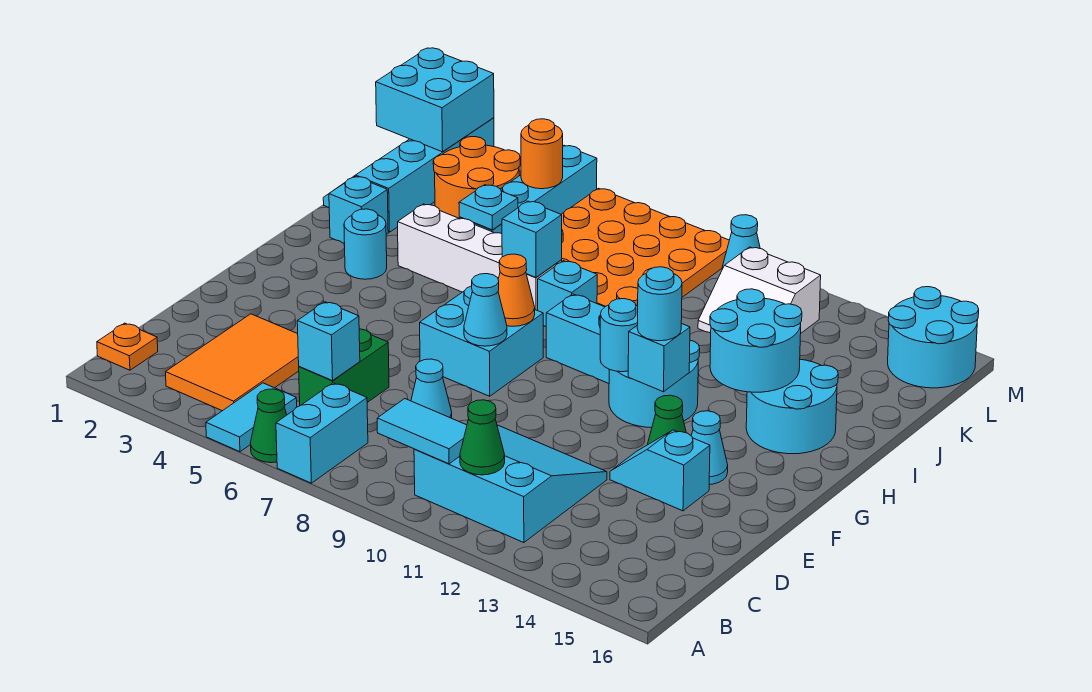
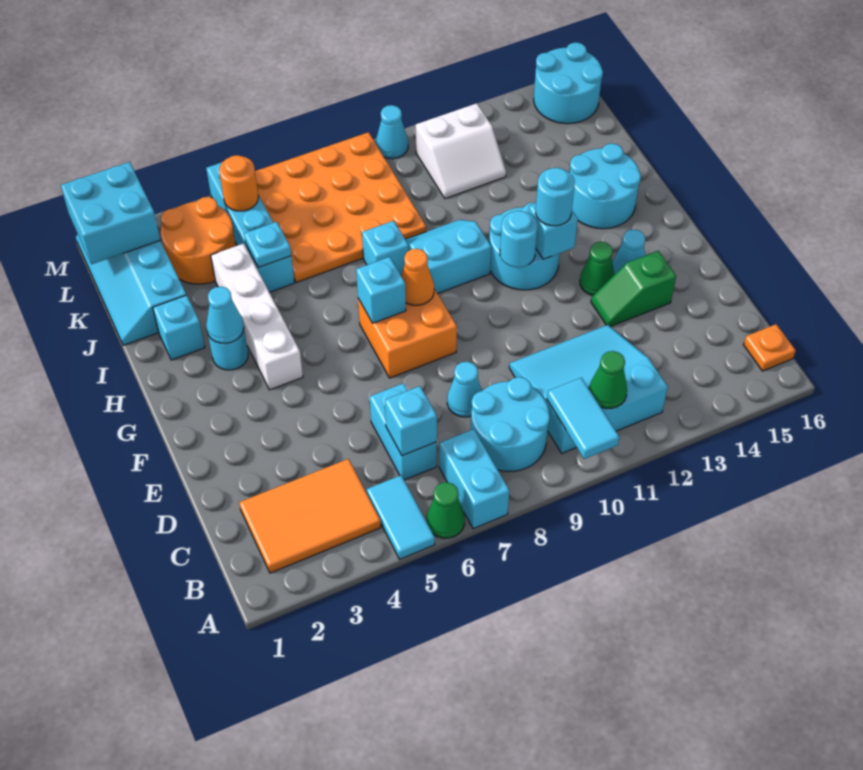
orange 1x1 plate [97,323,158,370] -> orange 1x1 plate moved to [743,324,796,371]
orange 2x3 tile [166,314,299,411] -> orange 2x3 tile turned to [239,459,381,573]
cyan 1x2 tile [377,399,467,464] -> cyan 1x2 tile turned to [547,378,619,459]
green 1x2 brick [299,329,389,406] -> cyan 1x2 brick [370,383,437,480]
cyan 1x2 slope [610,430,710,511] -> green 1x2 slope [591,251,676,327]
cyan 2x2 brick [420,286,543,396] -> orange 2x2 brick [358,289,457,378]
cyan 1x1 cone [464,274,507,346] -> cyan 1x1 cone moved to [206,286,244,343]
cyan 2x2 round brick [710,289,802,392] -> cyan 2x2 round brick moved to [471,377,550,472]
white 1x4 brick [398,204,562,310] -> white 1x4 brick turned to [211,244,303,390]
cyan 1x1 brick [502,201,562,277] -> cyan 1x1 brick moved to [356,257,406,323]

